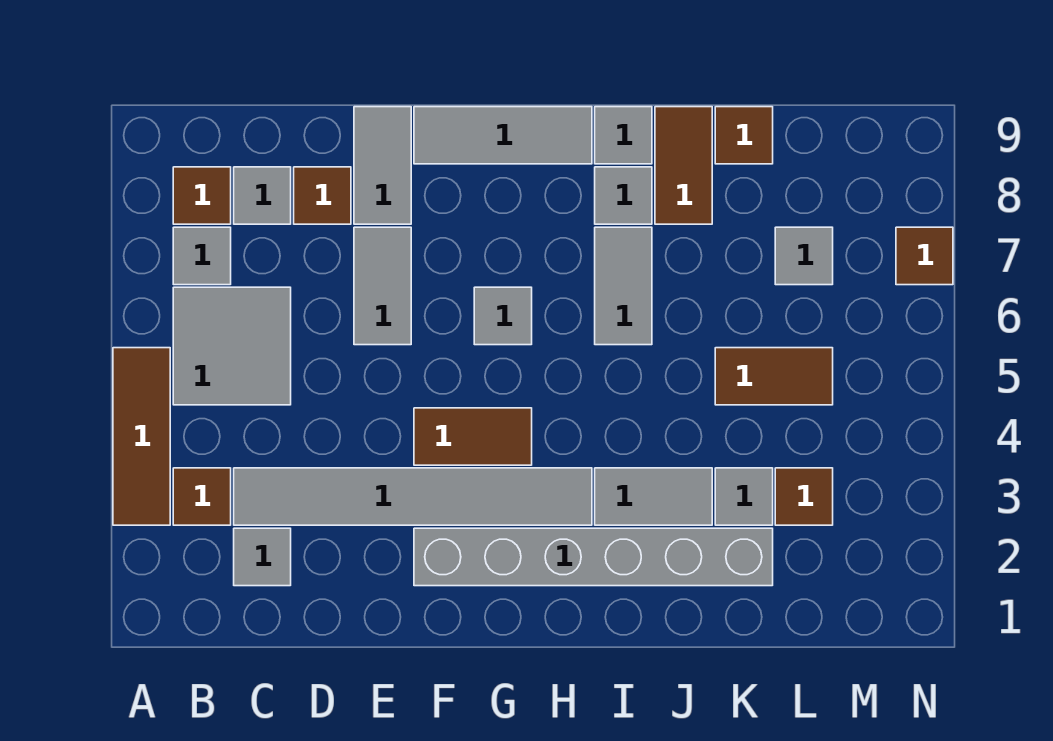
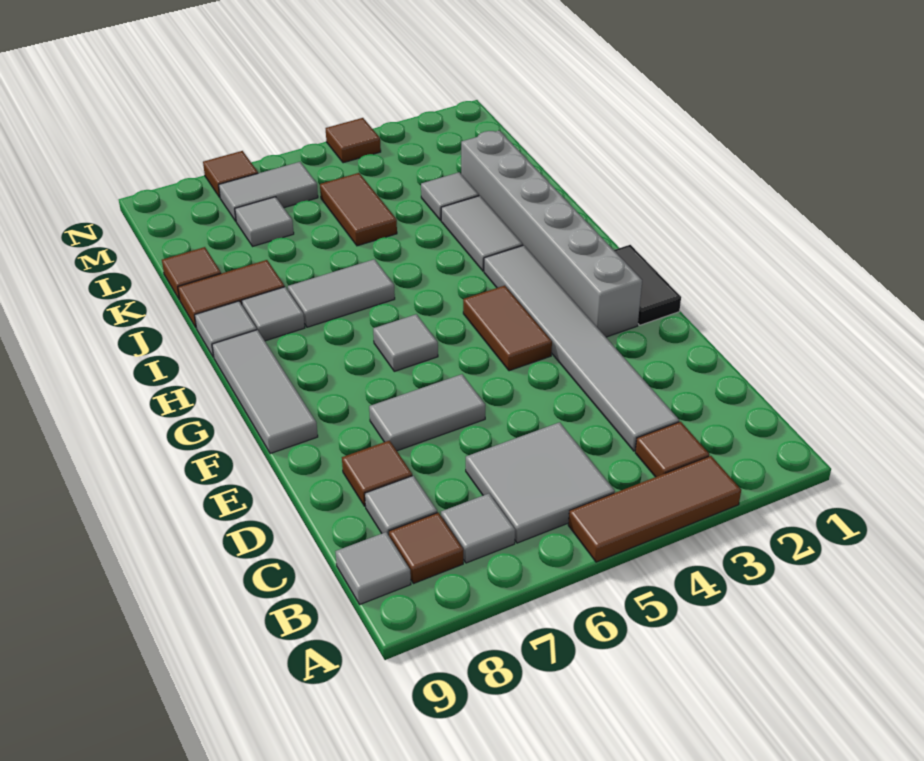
grey 1x1 tile [234,528,291,586] -> grey 1x1 tile moved to [335,532,411,604]
grey 1x2 tile [354,107,411,224] -> grey 1x2 tile moved to [219,162,318,221]
none -> black 1x2 tile [614,245,681,325]
brown 1x1 tile [775,468,833,525] -> brown 1x1 tile moved to [326,118,381,163]

